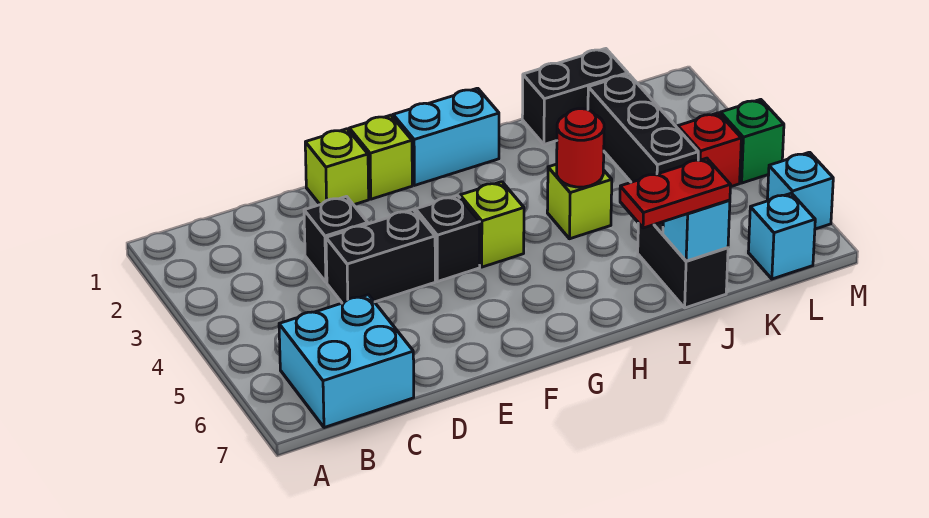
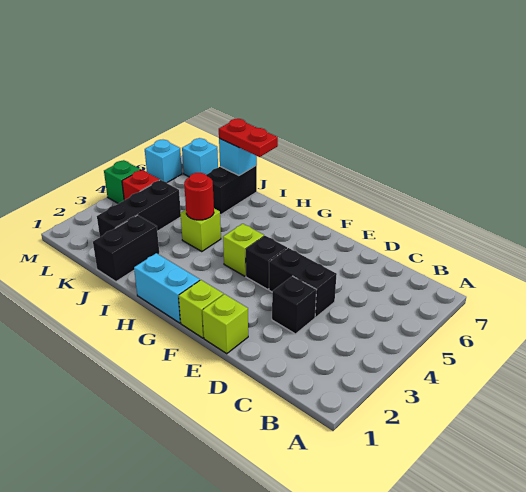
cyan 2x2 brick [279,295,414,428] -> none
black 1x2 brick [522,49,628,144] -> black 1x2 brick turned to [93,215,159,282]

